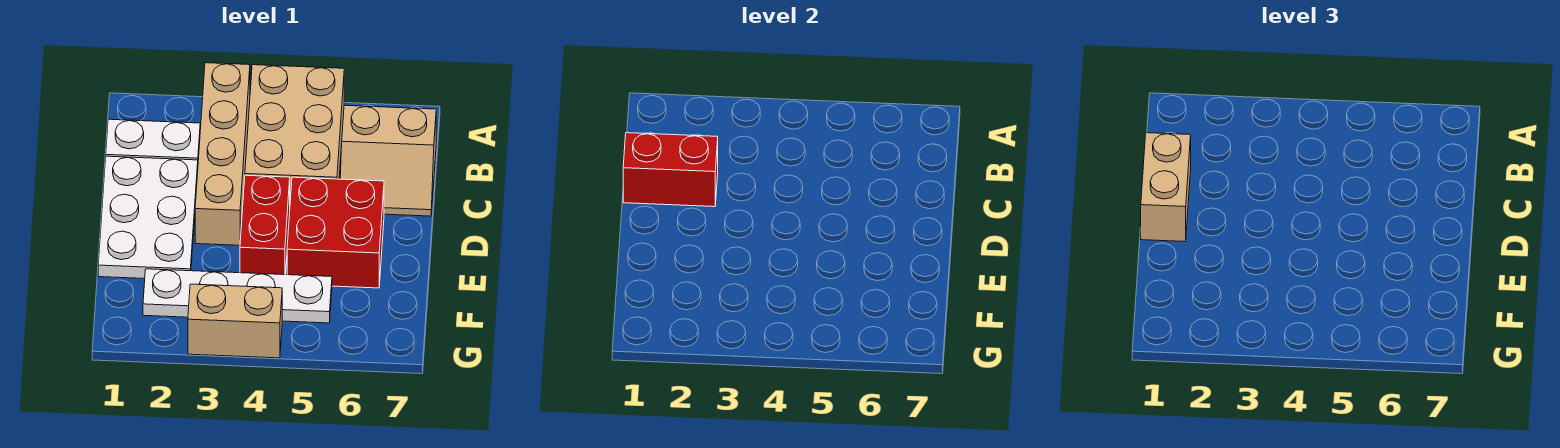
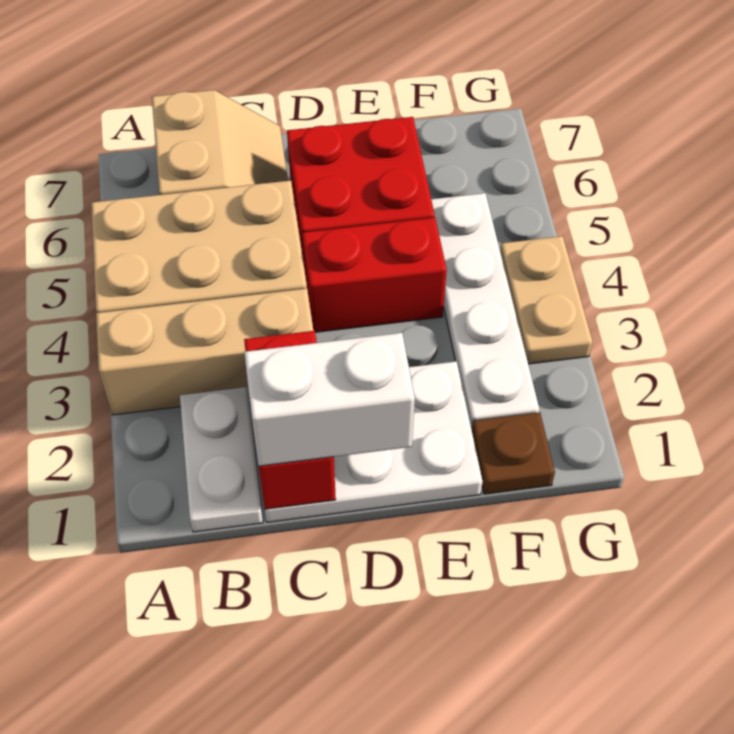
tan 1x4 brick [195,63,250,245] -> tan 1x3 brick [96,288,313,415]
tan 1x2 brick [1141,133,1191,242] -> white 1x2 brick [244,333,415,466]
none -> brown 1x1 plate [472,412,555,494]
tan 1x2 brick [188,284,282,358] -> tan 1x2 plate [500,236,593,364]

